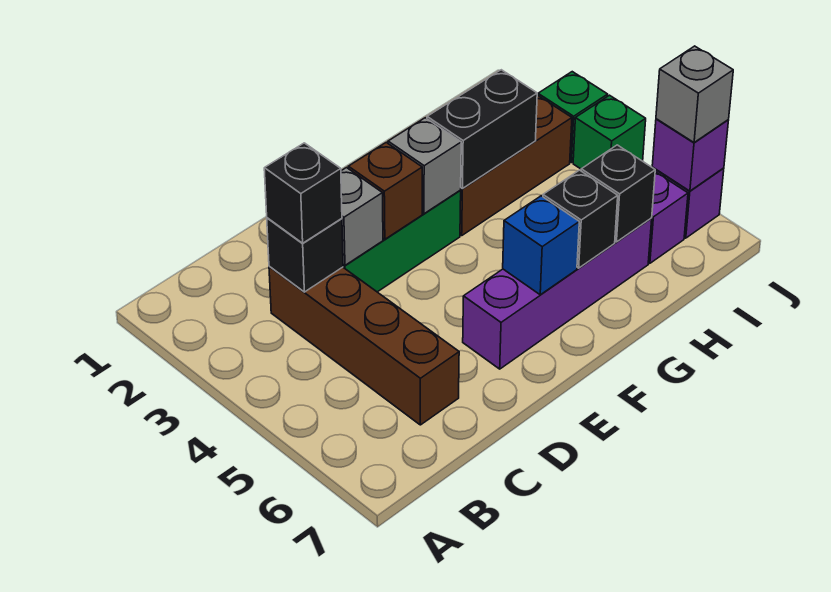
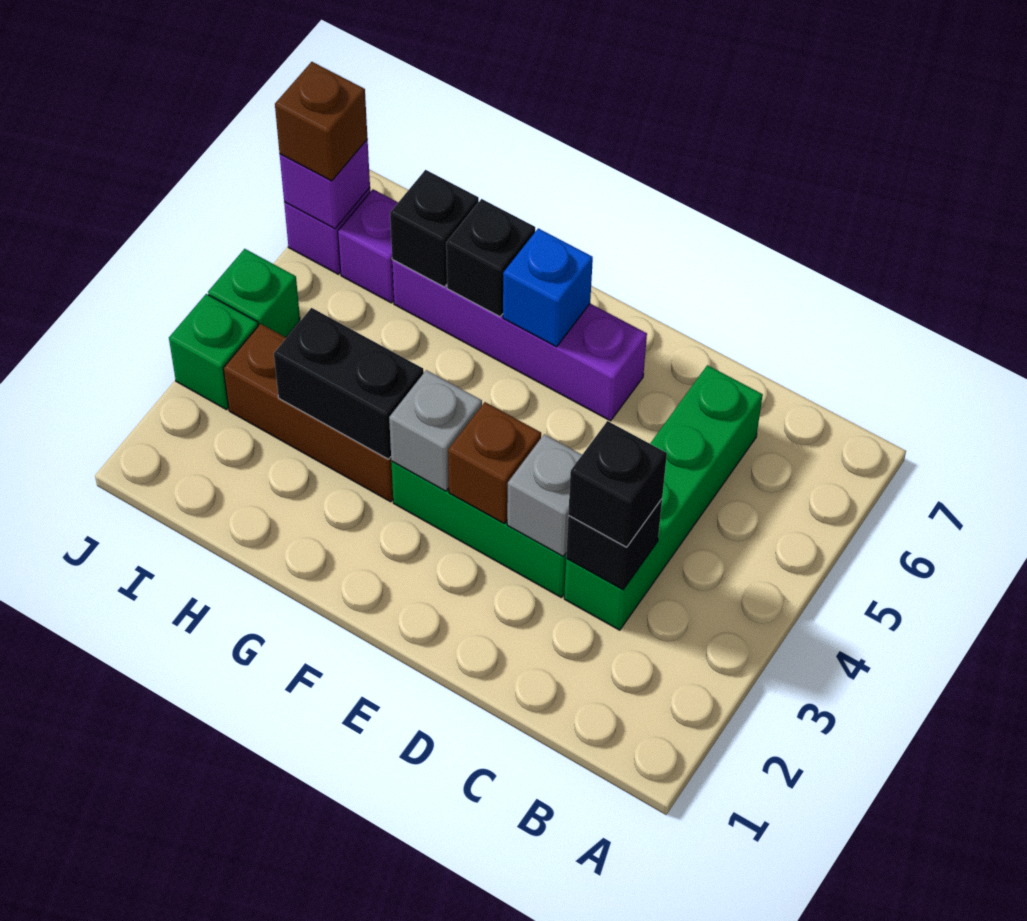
brown 1x4 brick [269,266,459,425] -> green 1x4 brick [564,365,763,630]
grey 1x1 brick [656,46,733,143] -> brown 1x1 brick [275,62,368,181]

